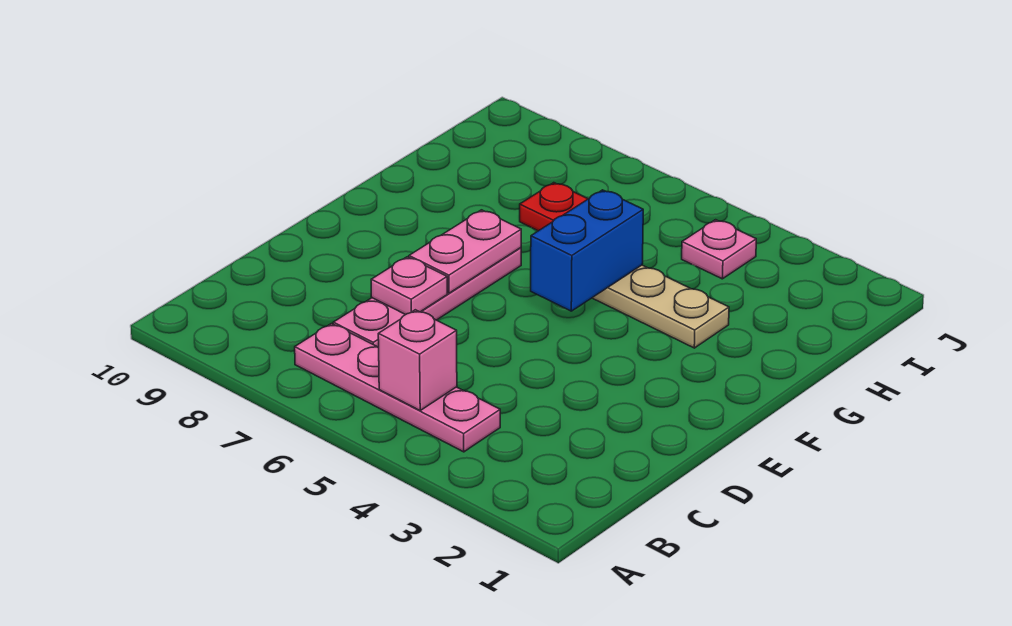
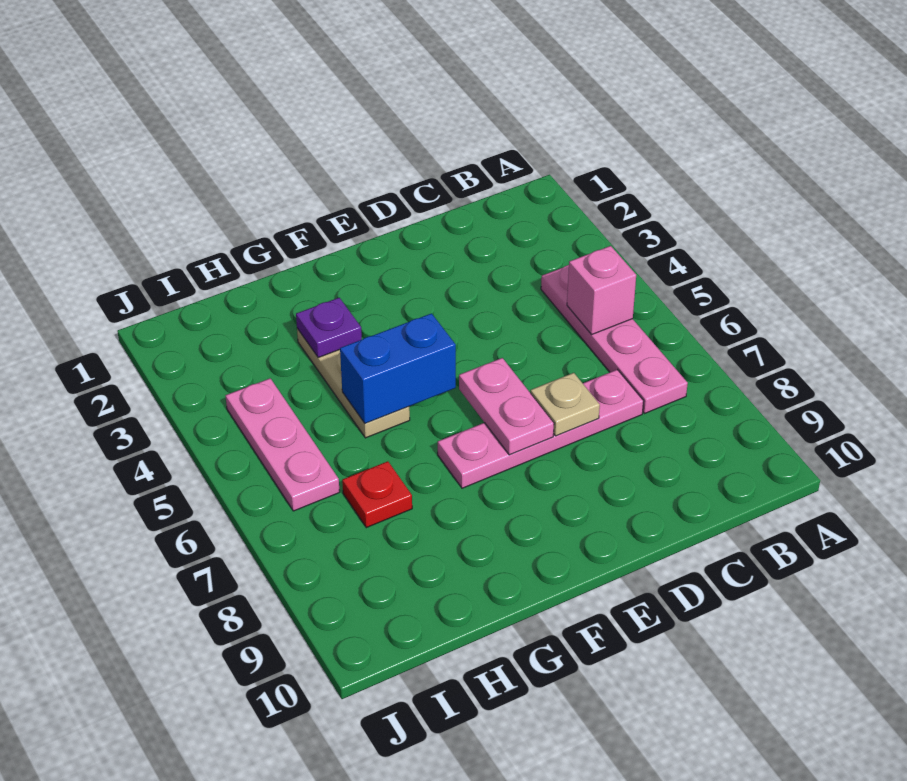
pink 1x1 plate [371,257,447,315] -> tan 1x1 plate [531,373,600,436]
pink 1x2 plate [409,210,521,293] -> pink 1x2 plate turned to [459,358,554,455]
none -> purple 1x1 plate [296,298,362,358]
pink 1x1 plate [682,220,756,279] -> pink 1x3 plate [225,378,340,511]

